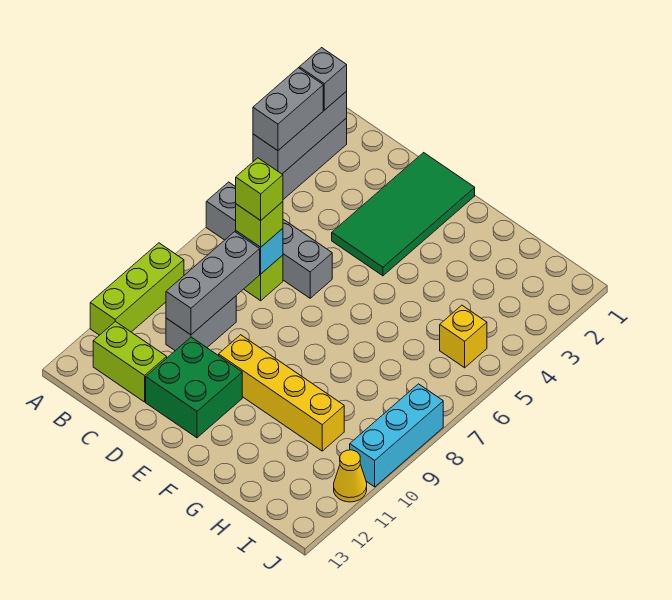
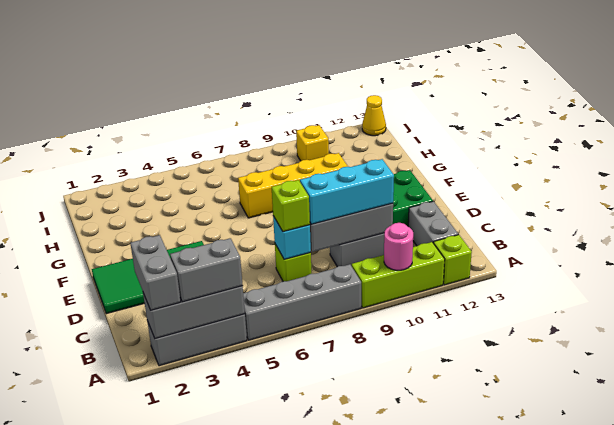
grey 1x1 brick [299,48,347,110] -> grey 1x2 brick [130,235,181,310]
grey 1x4 brick [206,182,332,298] -> grey 1x4 brick turned to [243,264,361,340]
none -> pink 1x1 round brick [384,223,413,270]
lime 1x2 brick [93,321,167,402] -> grey 1x2 brick [408,201,458,246]
lime 1x1 brick [236,158,283,220] -> lime 1x1 brick moved to [433,234,472,285]
yellow 1x4 brick [219,335,344,451] -> yellow 1x4 brick turned to [238,153,348,218]
yellow 1x1 brick [440,305,487,368] -> yellow 1x1 brick moved to [296,125,329,161]
cyan 1x3 brick [350,384,443,487] -> cyan 1x3 brick moved to [300,159,394,224]
yellow 1x1 cone [334,450,367,502] -> yellow 1x1 cone moved to [362,95,386,136]

